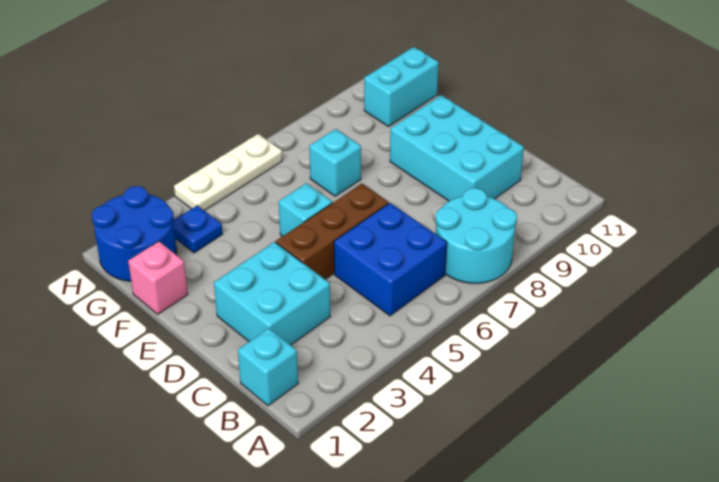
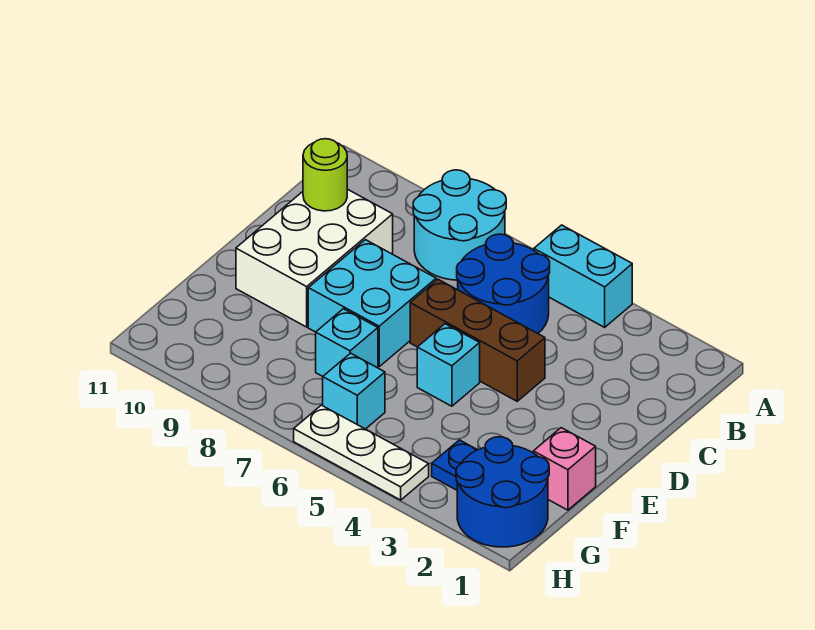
cyan 1x1 brick [238,328,298,406] -> cyan 1x1 brick moved to [323,353,385,429]
blue 2x2 brick [334,203,447,316] -> blue 2x2 round brick [457,234,550,333]
cyan 2x2 brick [214,242,330,345] -> cyan 2x2 brick moved to [308,240,436,366]
cyan 2x3 brick [390,95,524,201] -> white 2x3 brick [236,189,393,327]
none -> lime 1x1 round brick [303,139,347,211]
cyan 1x2 brick [364,47,439,126] -> cyan 1x2 brick moved to [534,225,632,327]

